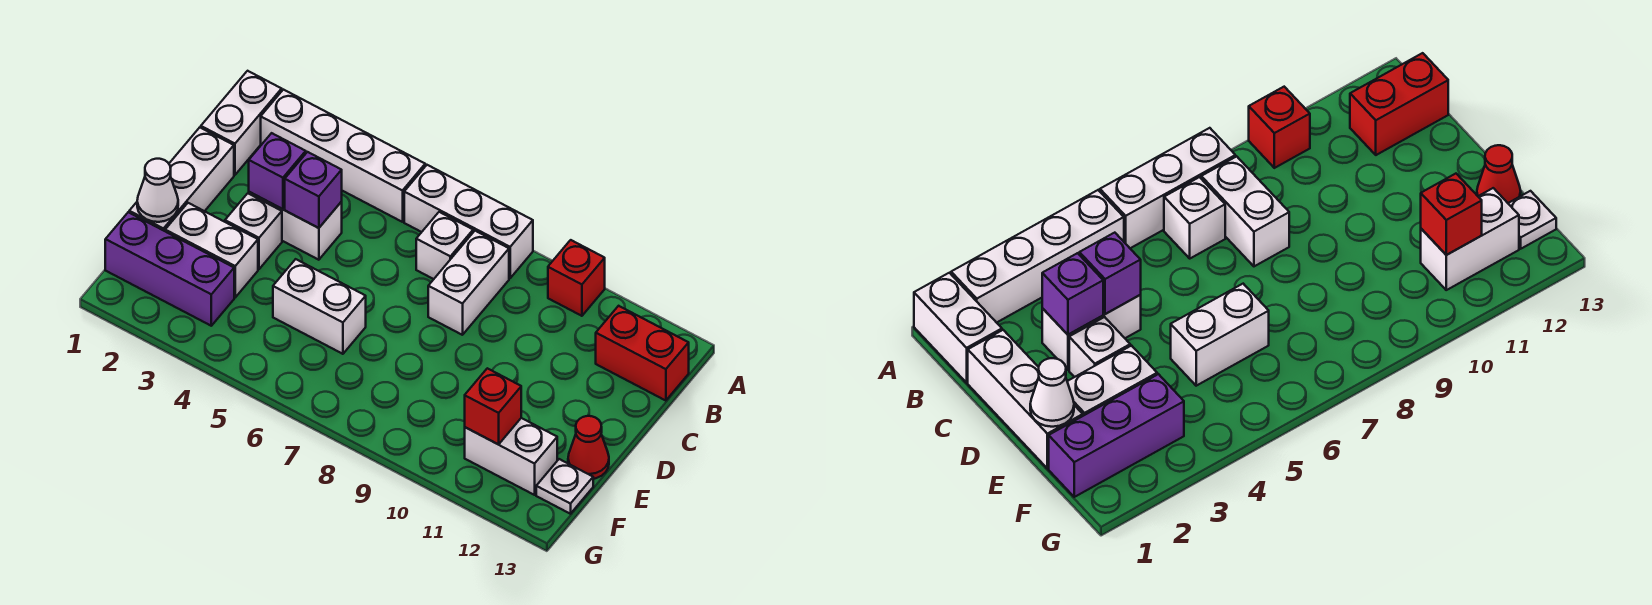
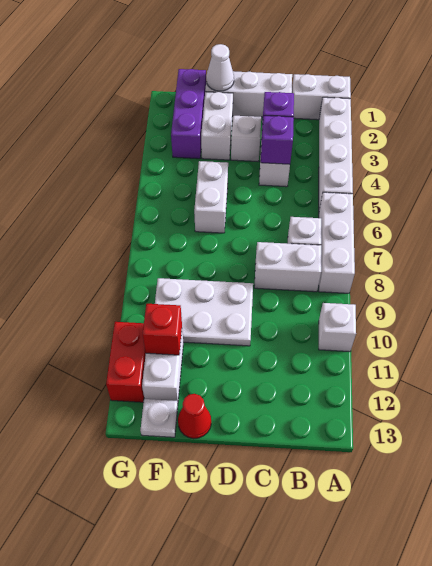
red 1x1 brick [548,240,605,316] -> white 1x1 brick [319,303,356,352]
red 1x2 brick [596,306,689,401] -> red 1x2 brick moved to [106,322,146,402]
none -> white 2x3 plate [155,278,253,346]

